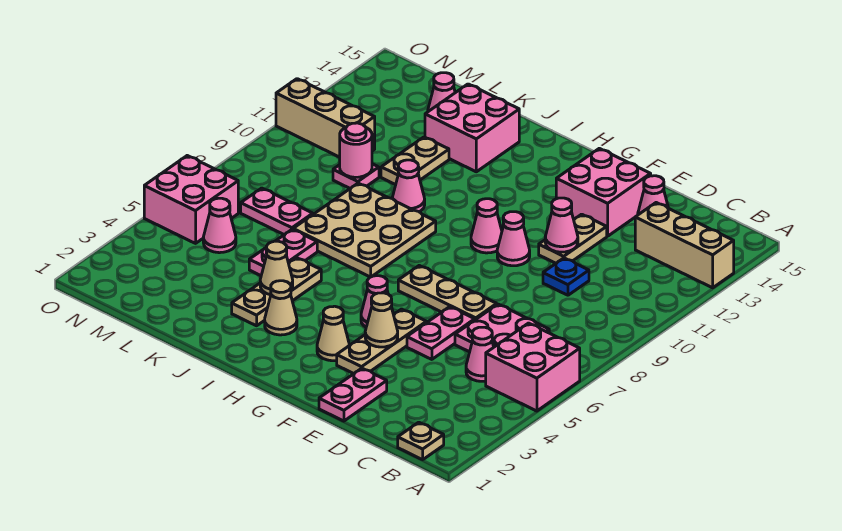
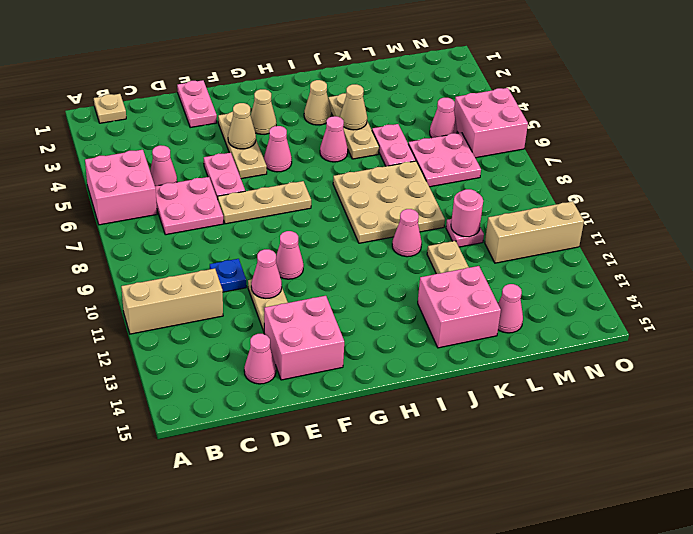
tan 1x3 brick [635,203,734,288] -> tan 1x3 brick moved to [121,268,223,334]
pink 1x1 cone [471,199,502,253] -> pink 1x1 cone moved to [320,116,348,162]
pink 1x2 plate [241,188,313,235] -> pink 2x2 plate [408,133,481,187]

